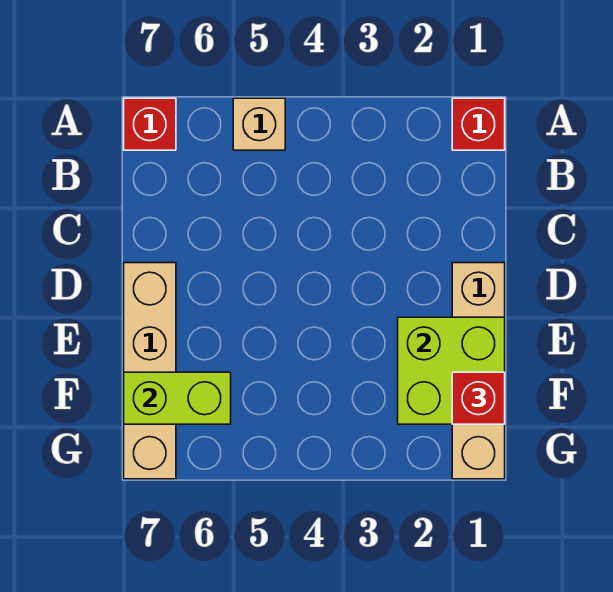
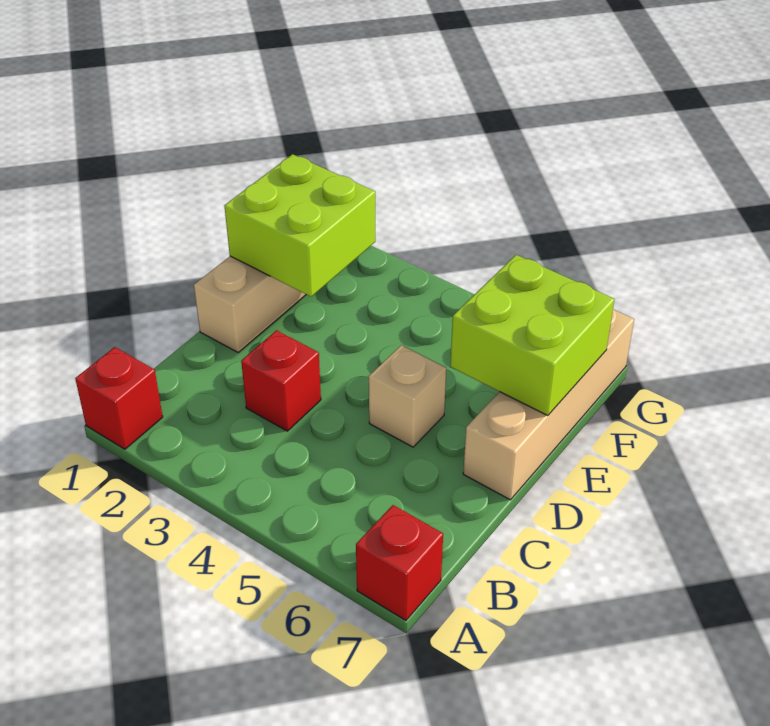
tan 1x1 brick [233,98,285,150] -> tan 1x1 brick moved to [369,345,446,447]
red 1x1 brick [452,372,505,424] -> red 1x1 brick moved to [241,330,321,431]
lime 1x2 brick [124,372,231,424] -> lime 2x2 brick [450,255,614,415]

